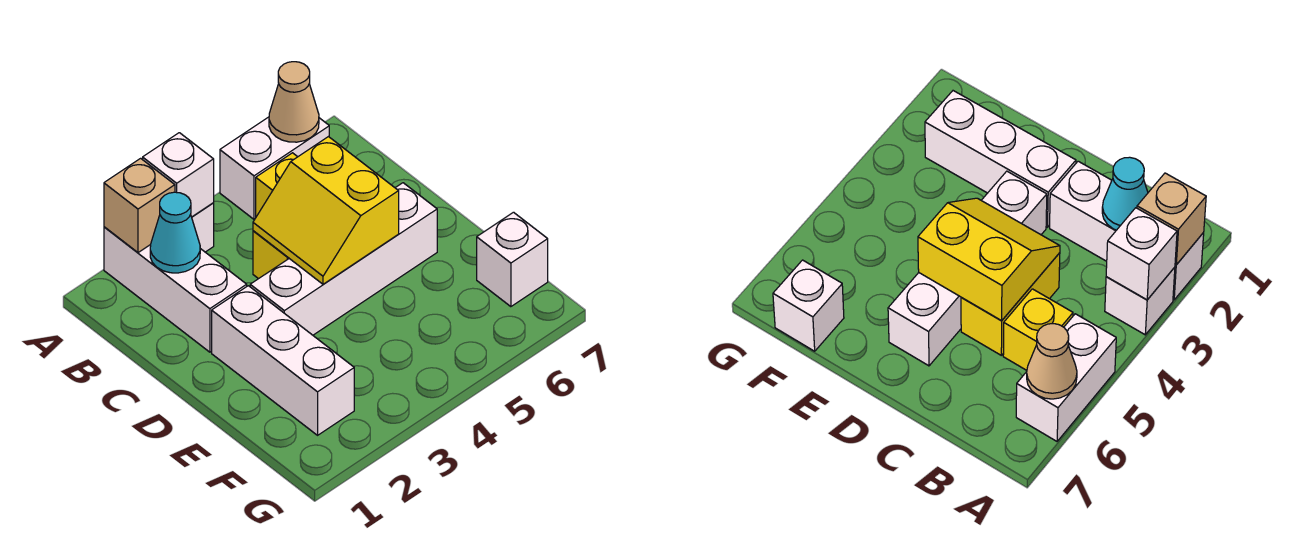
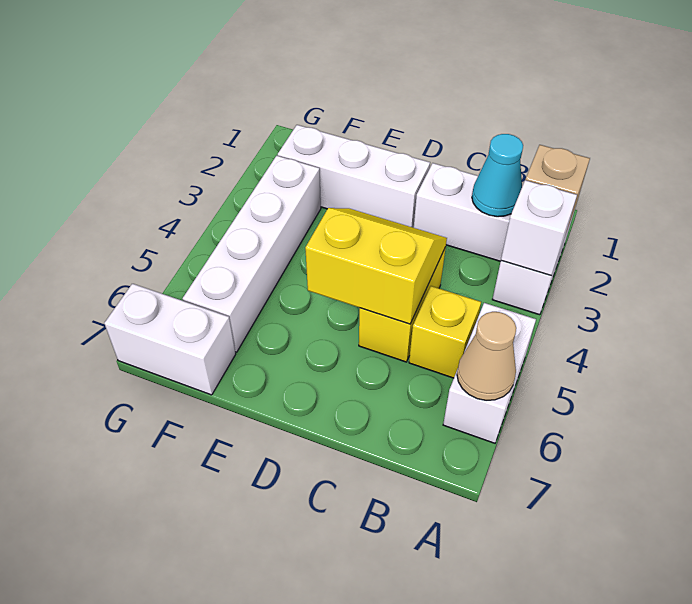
white 1x4 brick [250,183,437,335] -> white 1x4 brick moved to [183,156,321,352]
white 1x1 brick [477,212,548,307] -> white 1x2 brick [104,284,236,395]

